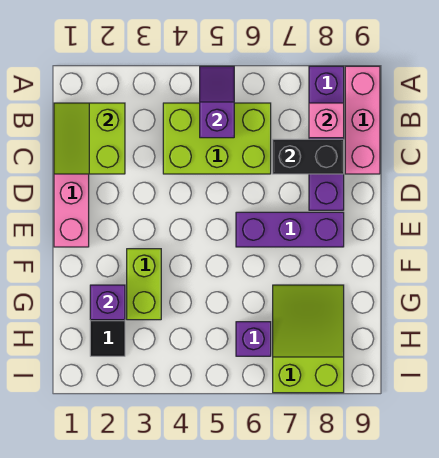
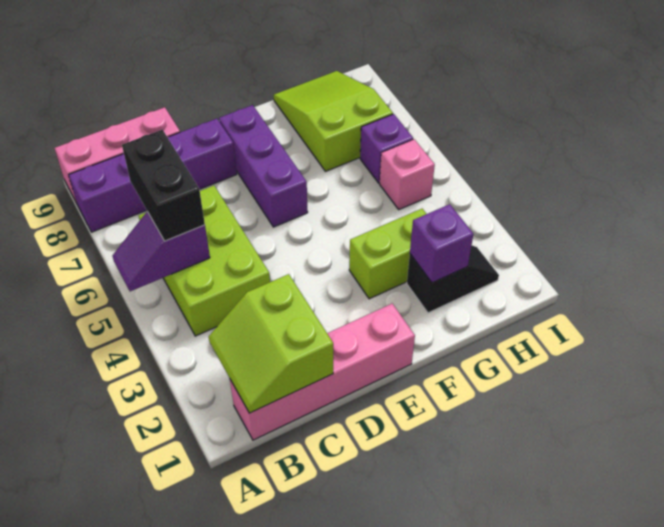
lime 2x2 slope [54,103,125,174] -> lime 2x2 slope turned to [209,274,333,413]
pink 1x1 brick [309,103,344,138] -> pink 1x1 brick moved to [380,139,435,209]
black 1x2 brick [273,139,344,174] -> black 1x2 brick moved to [122,130,205,241]
lime 2x3 slope [273,285,344,393] -> lime 2x3 slope turned to [274,71,393,171]

